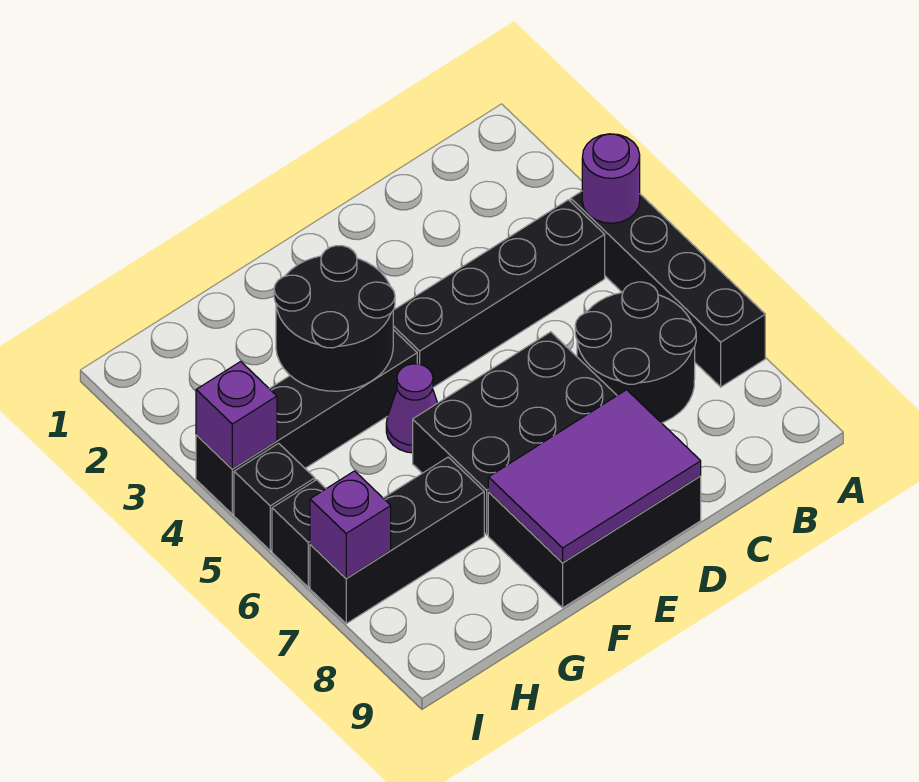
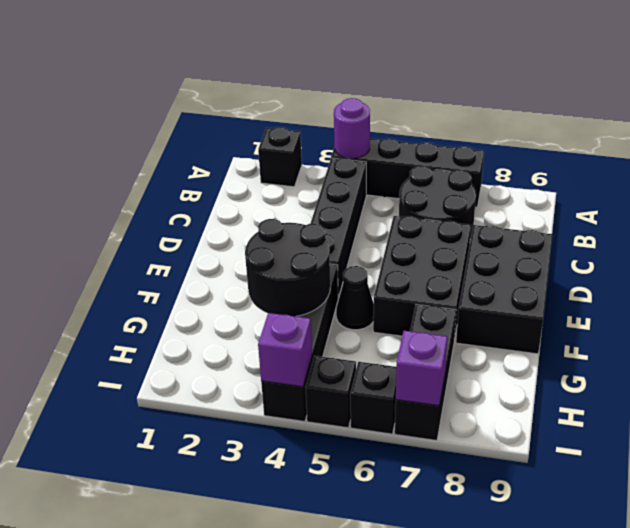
none -> black 1x1 brick [258,127,302,187]
purple 2x3 tile [488,390,701,562] -> none
purple 1x1 cone [386,364,437,453] -> black 1x1 cone [336,266,374,330]

